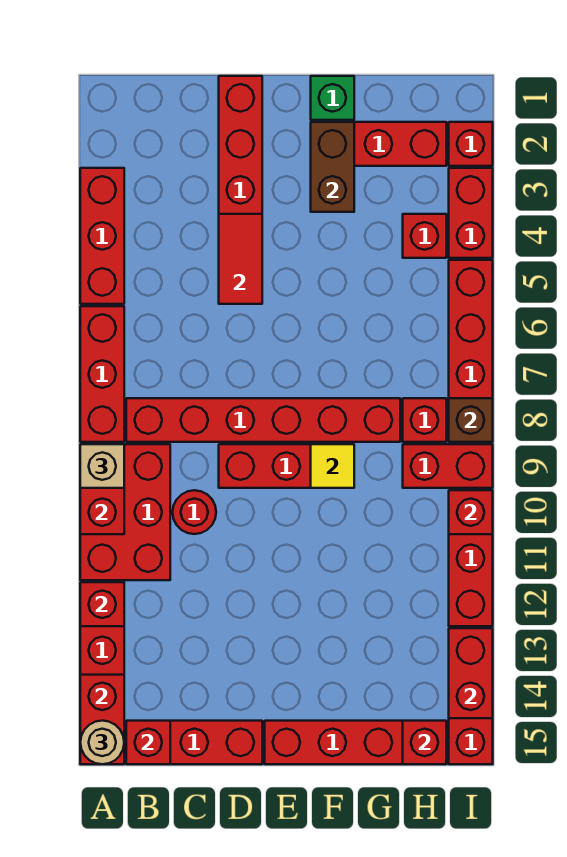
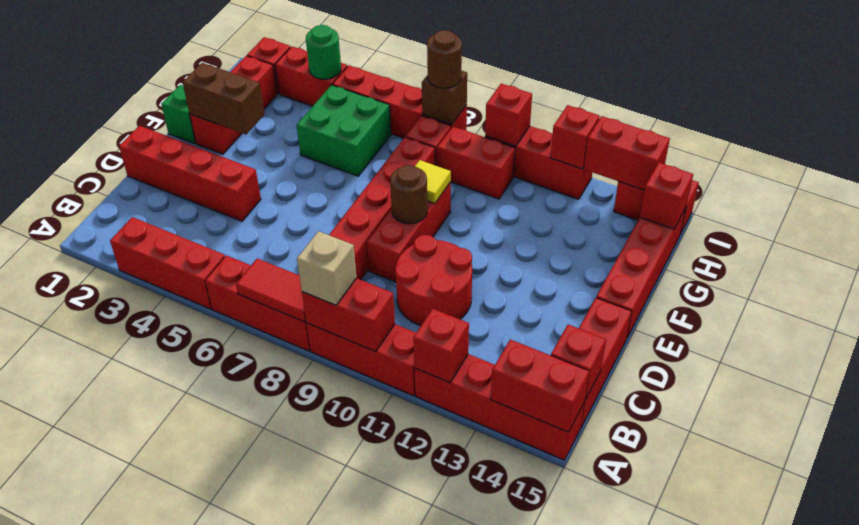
red 2x3 brick [80,444,170,580] -> red 1x3 brick [306,323,416,396]
tan 1x1 round brick [80,721,124,764] -> none
red 1x1 round brick [173,490,216,534] -> red 2x2 round brick [395,235,472,325]
red 1x2 tile [219,214,262,304] -> red 1x2 tile moved to [236,259,306,322]
none -> brown 1x1 round brick [390,165,427,224]
none -> green 2x2 brick [297,85,391,176]
red 1x1 brick [403,214,446,258] -> red 1x1 brick moved to [550,105,600,169]
red 1x2 brick [403,444,493,488] -> red 1x2 brick turned to [437,127,515,199]
none -> green 1x1 round brick [306,25,341,79]
none -> brown 1x1 round brick [427,30,462,88]

